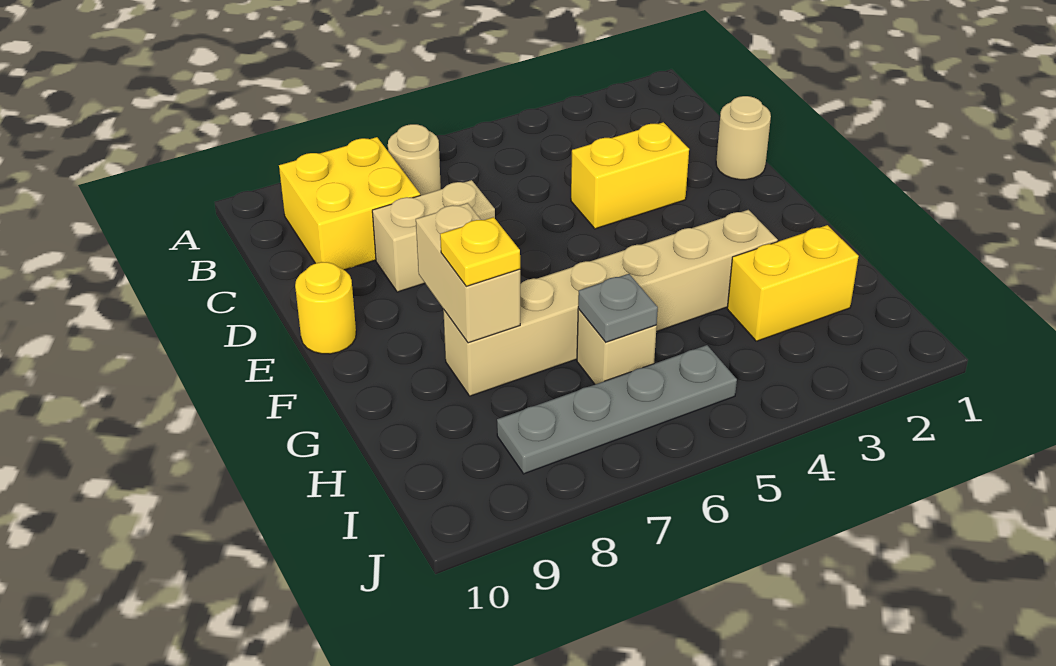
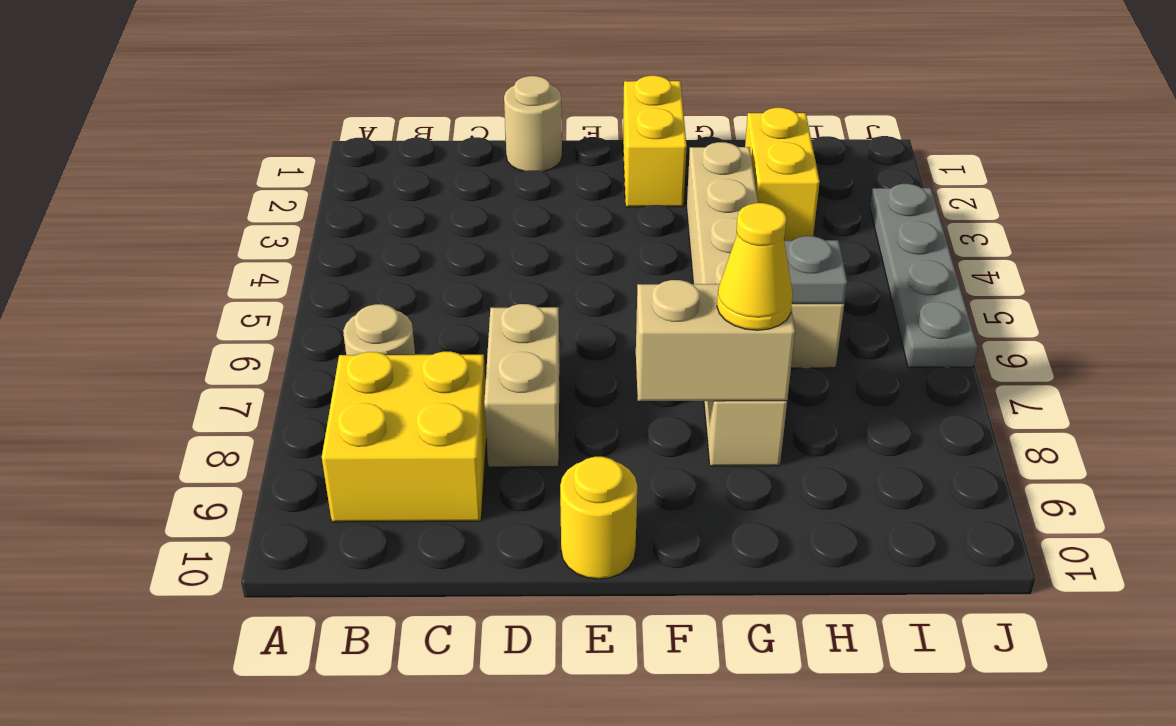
yellow 1x2 brick [571,122,689,229] -> yellow 1x2 brick moved to [623,76,687,207]
yellow 1x1 plate [440,217,520,286] -> yellow 1x1 cone [717,203,793,330]
grey 1x4 plate [497,345,737,474] -> grey 1x4 plate moved to [870,184,978,368]

